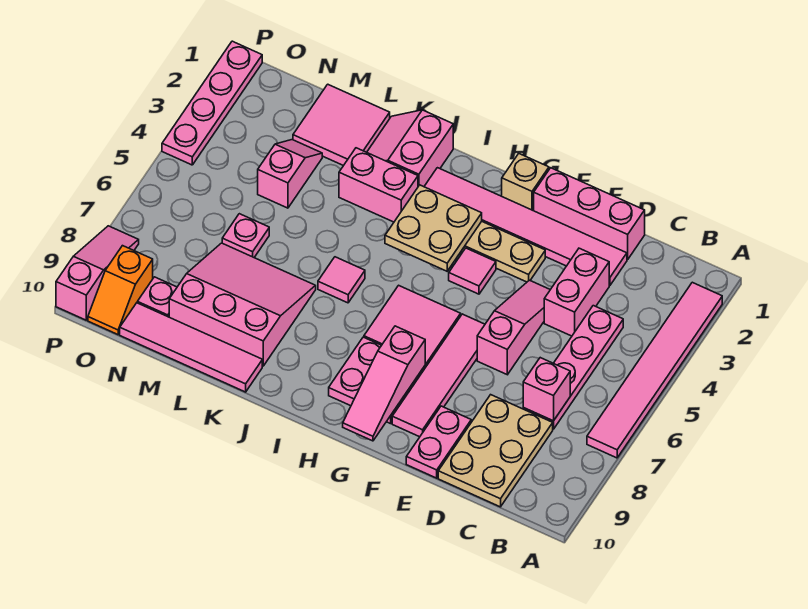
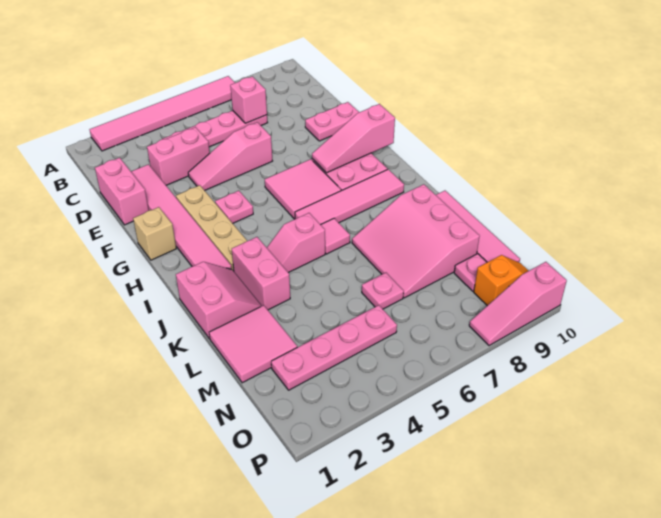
tan 2x3 plate [438,395,553,507] -> none
pink 1x3 brick [534,168,645,260] -> pink 1x2 brick [95,158,149,225]
pink 1x4 tile [392,314,485,437] -> pink 1x4 tile moved to [295,169,404,225]
pink 1x1 tile [449,248,496,294] -> pink 1x1 plate [215,191,253,223]
pink 1x3 slope [343,326,425,441] -> pink 1x3 slope turned to [312,104,395,173]
tan 2x2 plate [385,185,482,271] -> none
pink 2x2 slope [367,110,453,187] -> pink 2x2 slope turned to [176,262,262,339]
pink 1x2 slope [258,140,322,208] -> pink 1x2 slope moved to [267,213,325,273]
pink 1x4 plate [162,41,262,165] -> pink 1x4 plate moved to [271,305,397,390]

